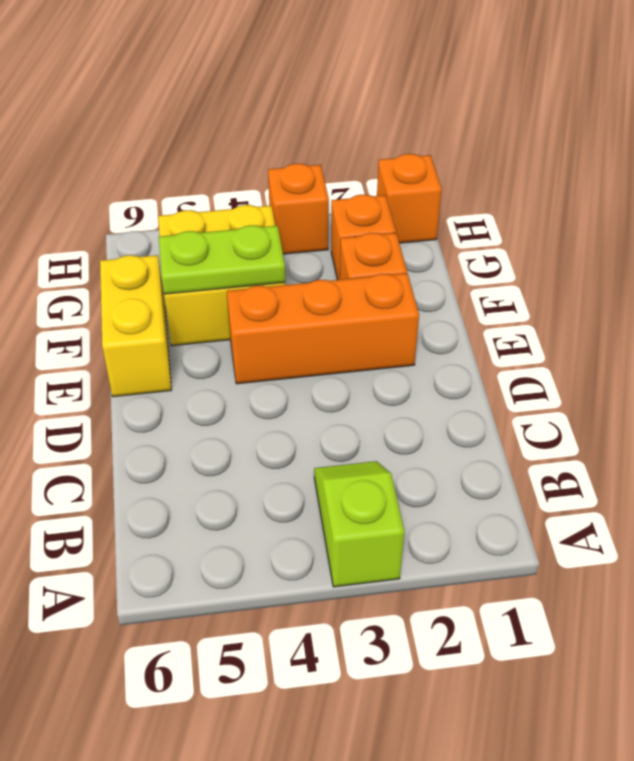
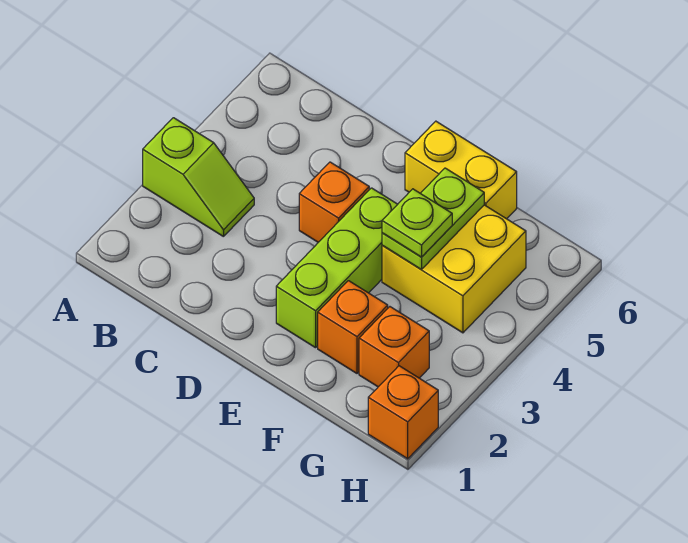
orange 1x3 brick [227,273,419,384] -> lime 1x3 brick [276,188,398,348]
none -> lime 1x1 plate [382,189,452,257]
orange 1x1 brick [268,164,329,254] -> orange 1x1 brick moved to [299,162,369,242]

